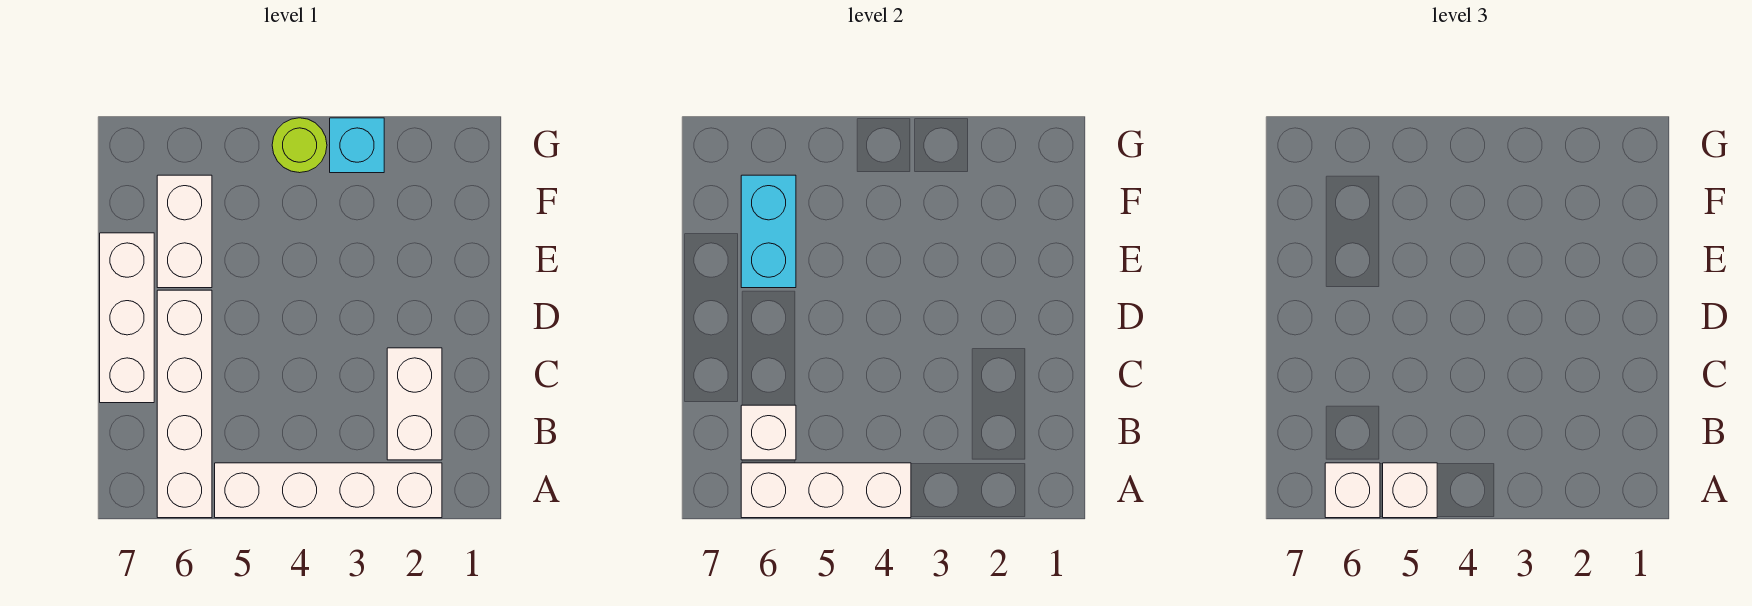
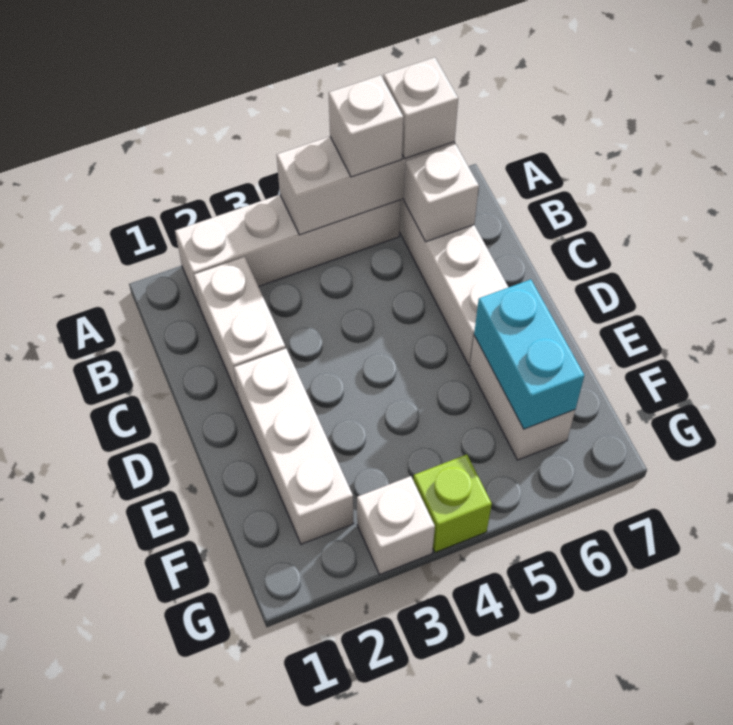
white 1x3 brick [100,233,154,403] -> white 1x3 brick moved to [234,348,354,544]
cyan 1x1 brick [330,118,384,173] -> white 1x1 brick [357,476,435,574]
lime 1x1 round brick [272,118,327,173] -> lime 1x1 brick [413,455,492,552]

